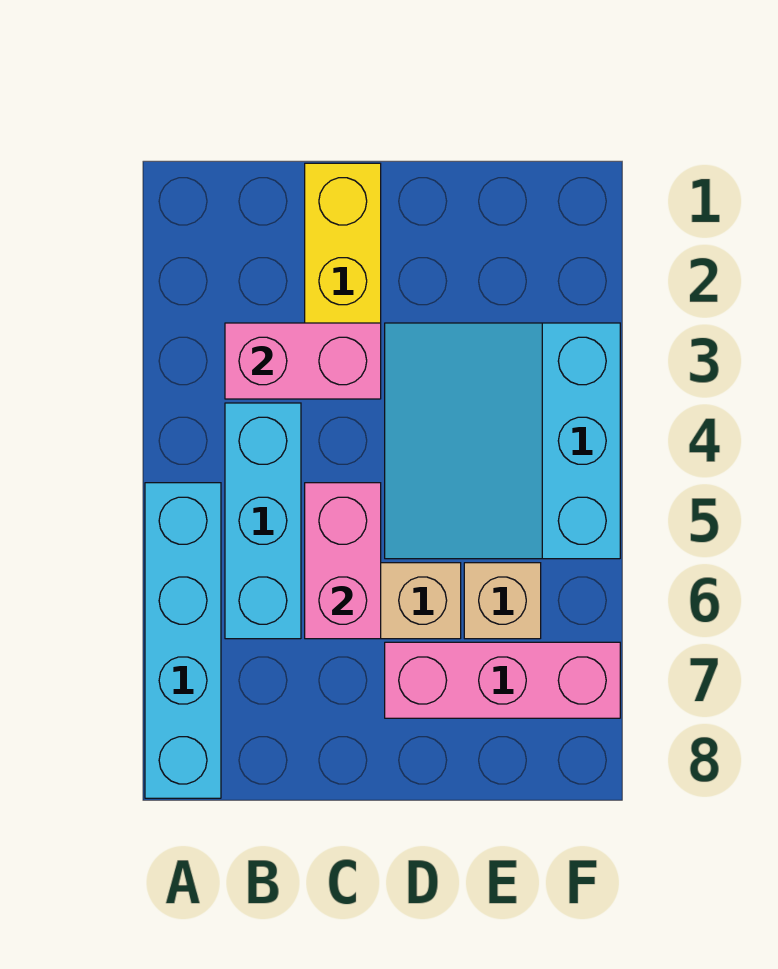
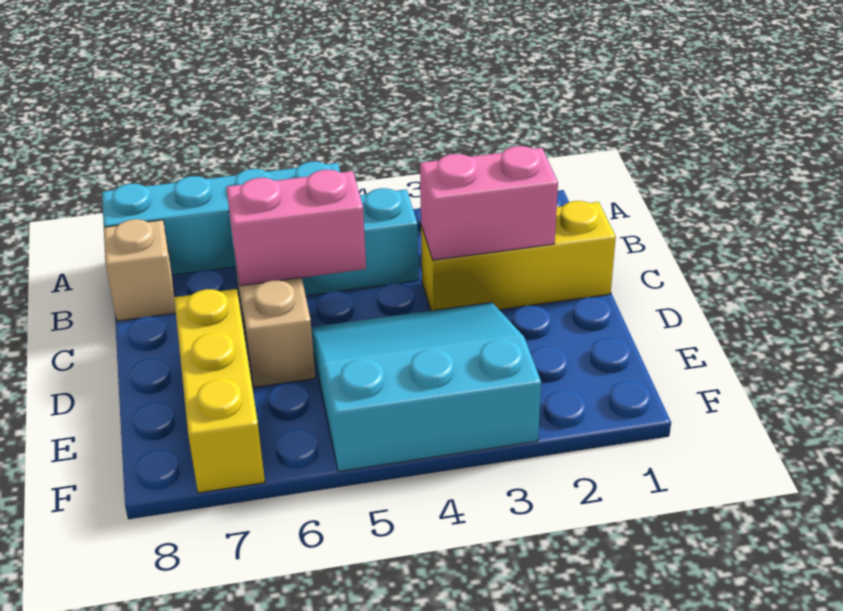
pink 1x2 brick [225,323,381,399] -> pink 1x2 brick turned to [420,146,558,260]
pink 1x3 brick [385,642,620,718] -> yellow 1x3 brick [174,289,265,493]
tan 1x1 brick [464,563,541,639] -> tan 1x1 brick moved to [104,219,176,321]

